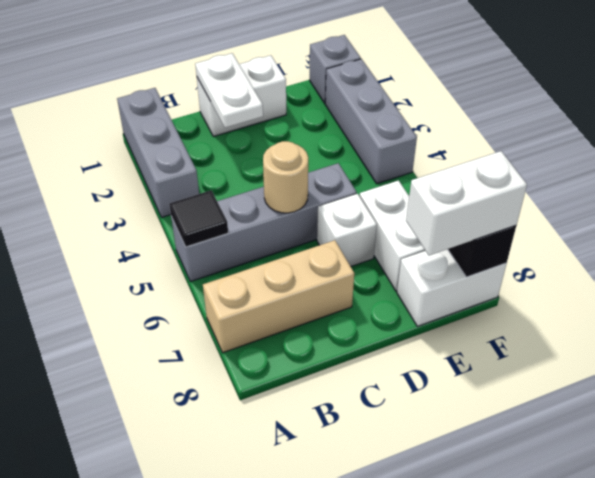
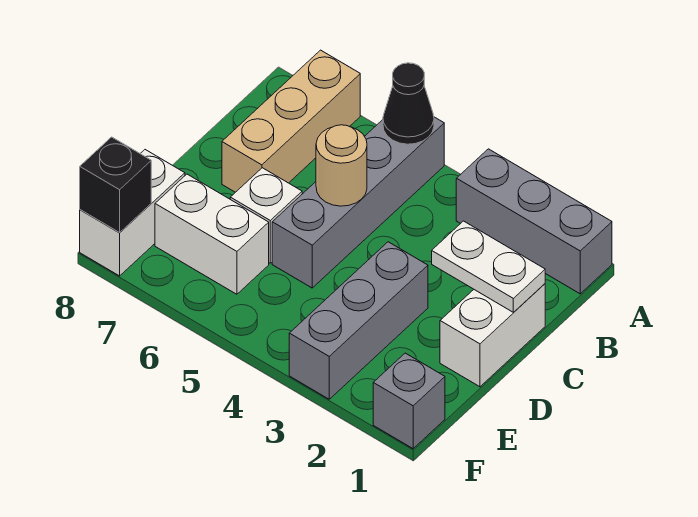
black 1x1 tile [169,190,228,247] -> black 1x1 cone [383,63,434,144]
white 1x2 brick [406,151,527,255] -> none
grey 1x3 brick [325,59,417,184] -> grey 1x3 brick turned to [289,242,428,399]

